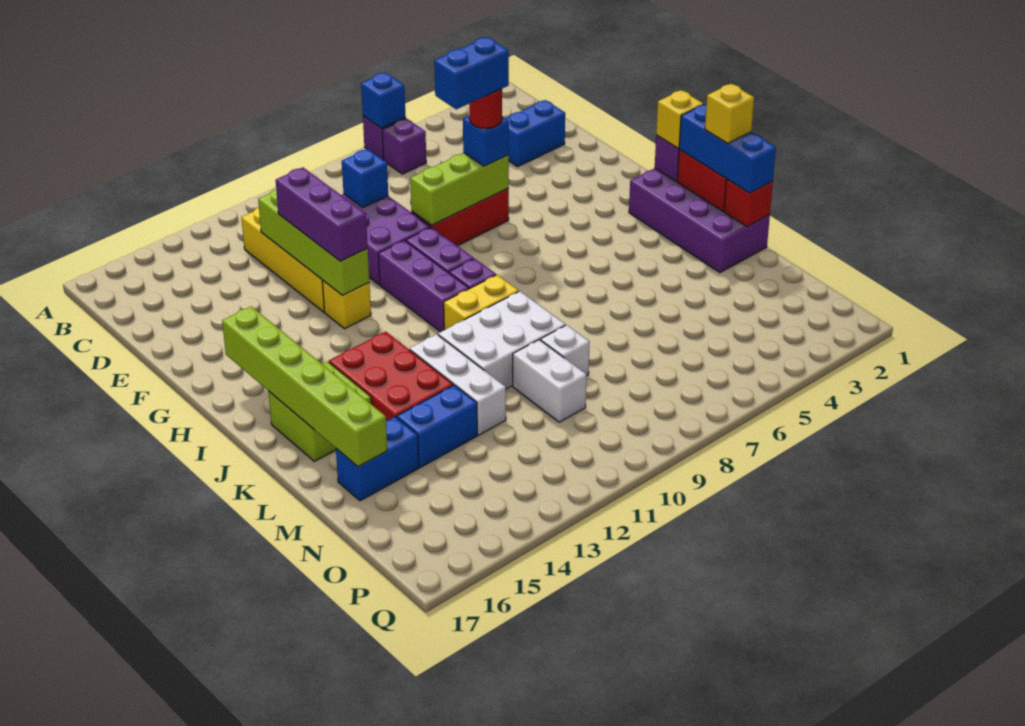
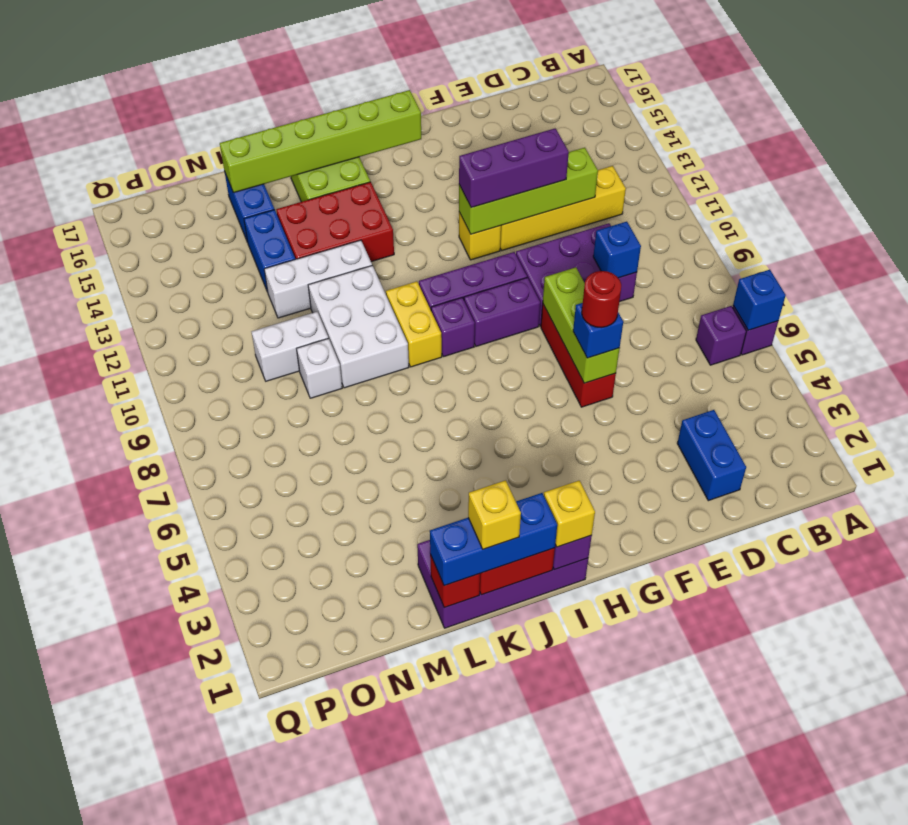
blue 1x2 brick [434,37,509,109] -> none

